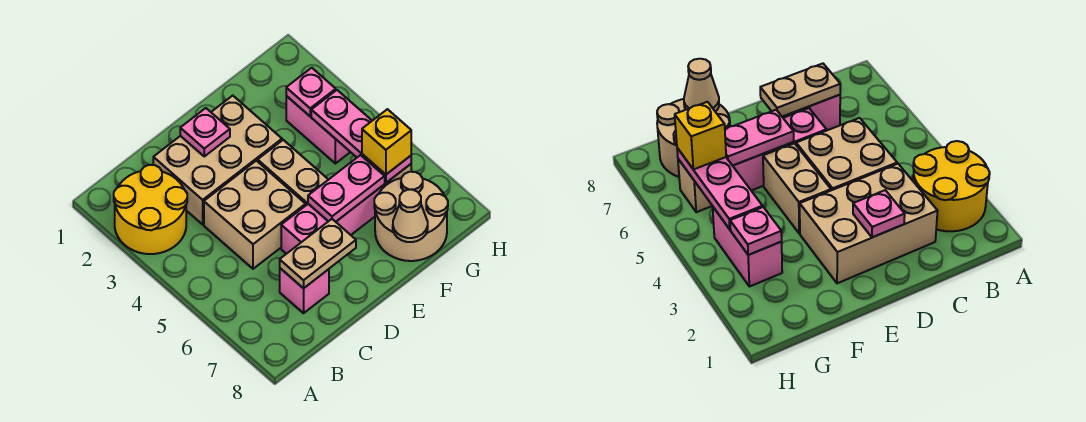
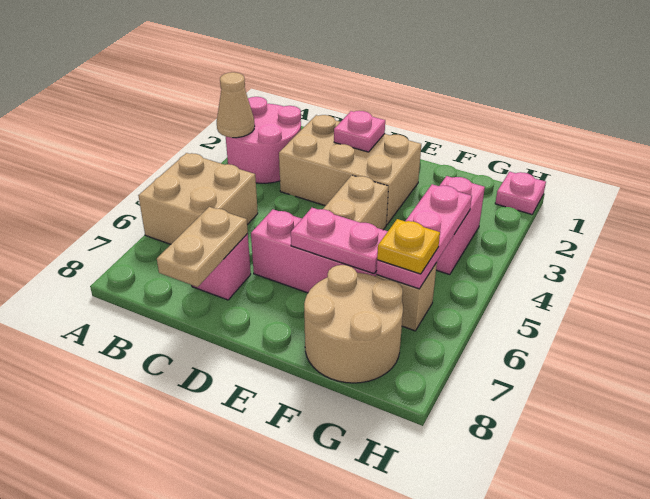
yellow 2x2 round brick [114,165,187,254] -> pink 2x2 round brick [226,97,301,183]
tan 2x2 brick [204,161,306,269] -> tan 2x2 brick moved to [138,153,258,244]
tan 1x2 plate [280,219,356,288] -> tan 1x2 plate turned to [157,207,248,287]
tan 1x1 cone [393,190,428,242] -> tan 1x1 cone moved to [217,72,255,138]
pink 1x1 plate [286,68,336,116] -> pink 1x1 plate moved to [495,172,546,214]
yellow 1x1 brick [362,109,411,174] -> yellow 1x1 plate [377,219,440,274]

